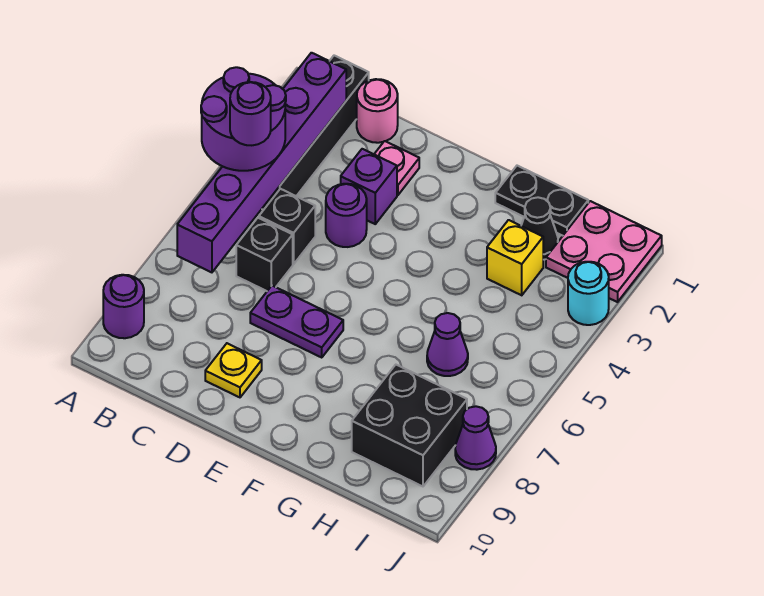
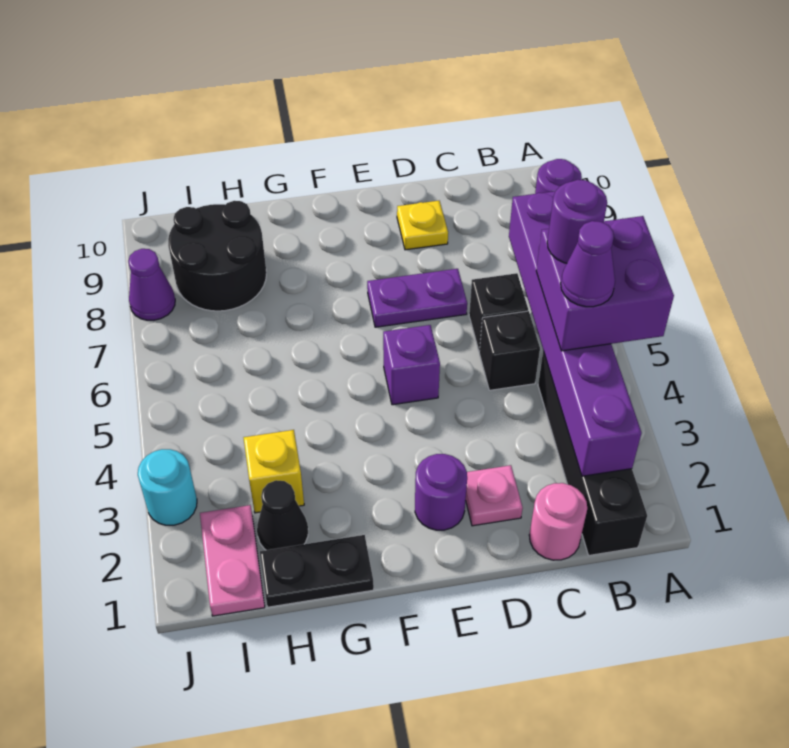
purple 2x2 round brick [201,67,286,171] -> purple 2x2 brick [536,216,674,351]
purple 1x1 brick [341,149,397,224] -> purple 1x1 brick moved to [383,325,440,405]
purple 1x1 round brick [326,184,367,247] -> purple 1x1 round brick moved to [415,454,467,530]
purple 1x1 cone [427,313,468,376] -> purple 1x1 cone moved to [561,221,615,307]
black 2x2 brick [352,365,467,486] -> black 2x2 round brick [168,201,266,311]
pink 2x2 plate [546,201,662,302] -> pink 1x2 plate [200,505,265,616]

